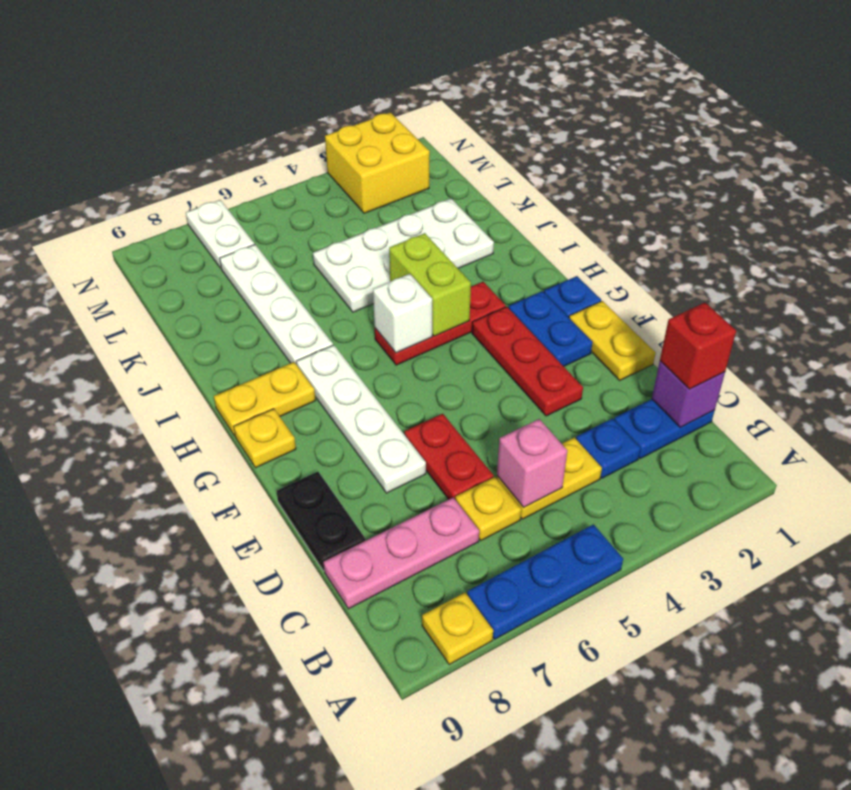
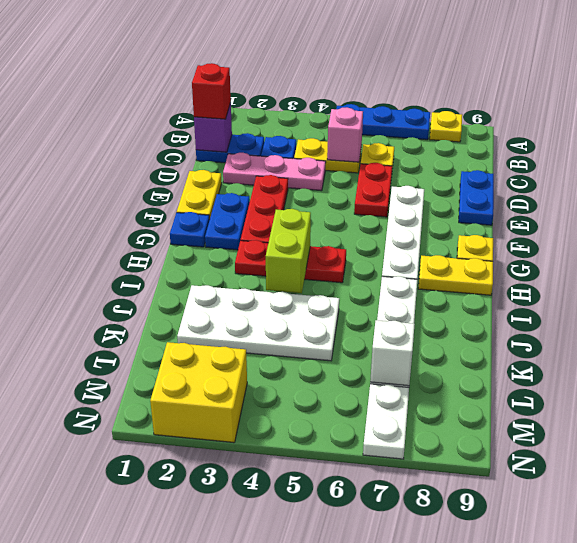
pink 1x3 plate [324,498,479,609] -> pink 1x3 plate moved to [223,153,326,191]
black 1x2 plate [277,472,365,571] -> blue 1x2 plate [459,170,494,225]
white 1x1 brick [373,274,432,353] -> white 1x1 brick moved to [370,320,415,386]

